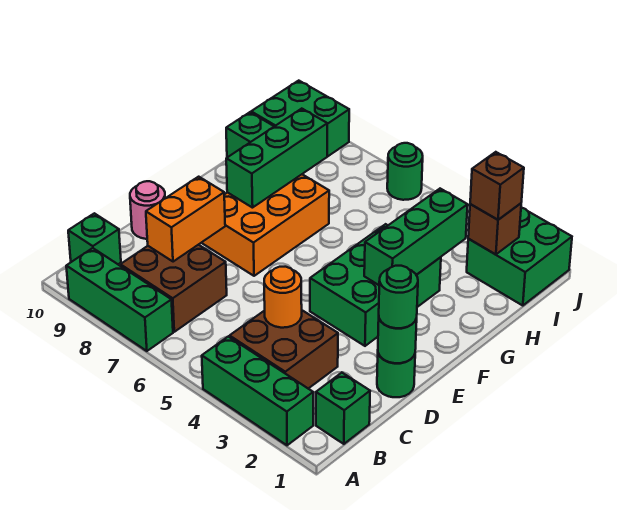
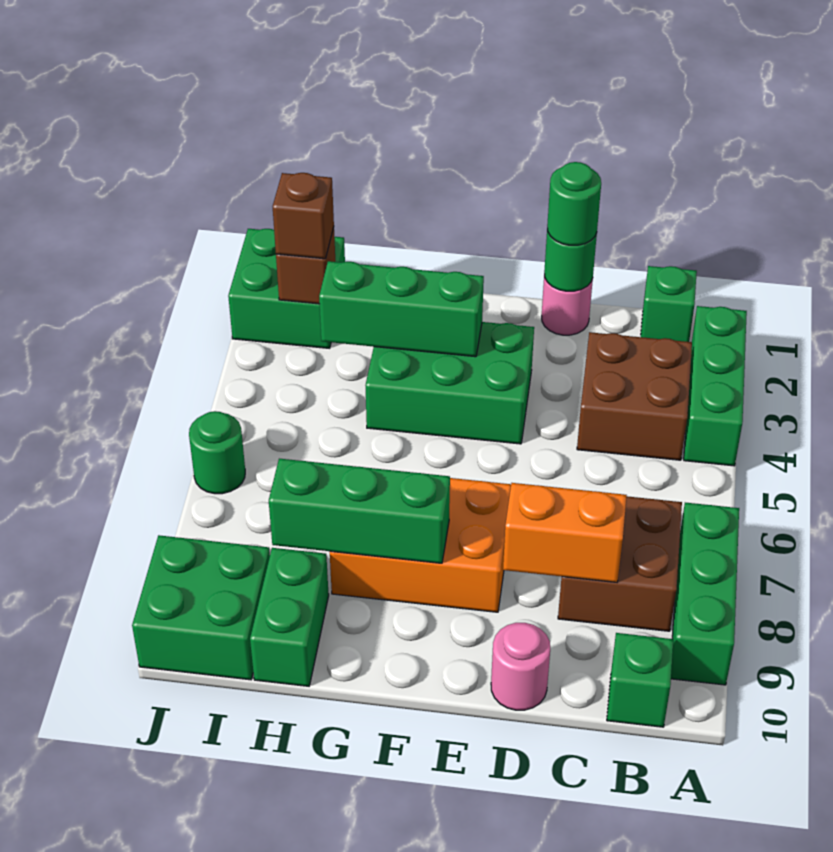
orange 1x1 round brick [264,267,302,328] -> none
green 1x1 round brick [377,354,415,397] -> pink 1x1 round brick [542,274,593,335]

